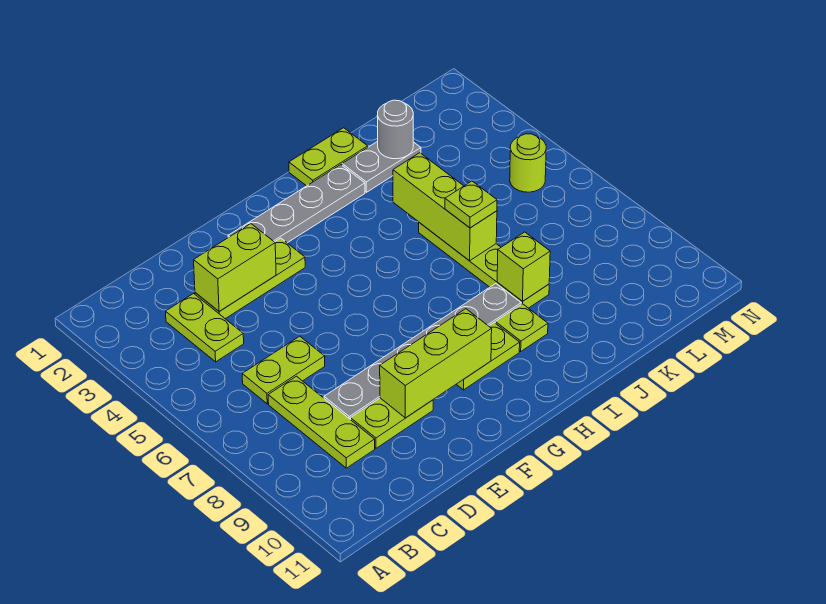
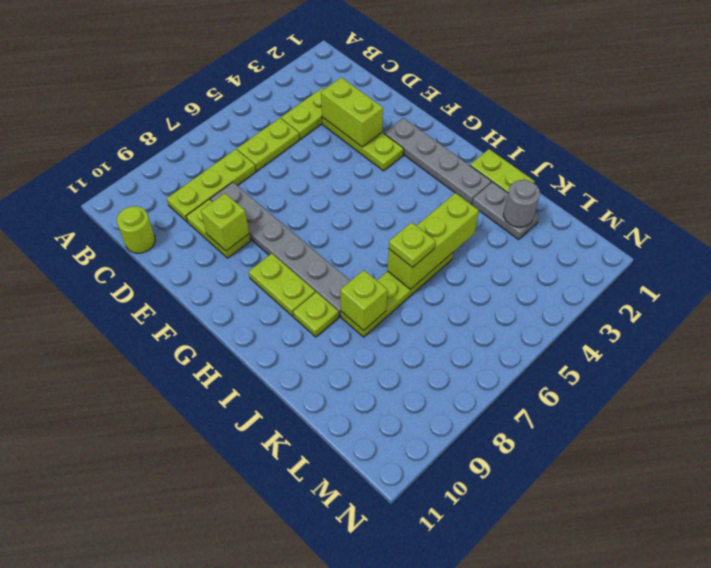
lime 1x2 plate [242,336,325,404] -> lime 1x2 plate turned to [237,118,299,171]
lime 1x3 brick [380,309,492,418] -> lime 1x1 brick [201,193,249,251]
lime 1x1 round brick [510,134,546,192] -> lime 1x1 round brick moved to [117,206,155,253]

